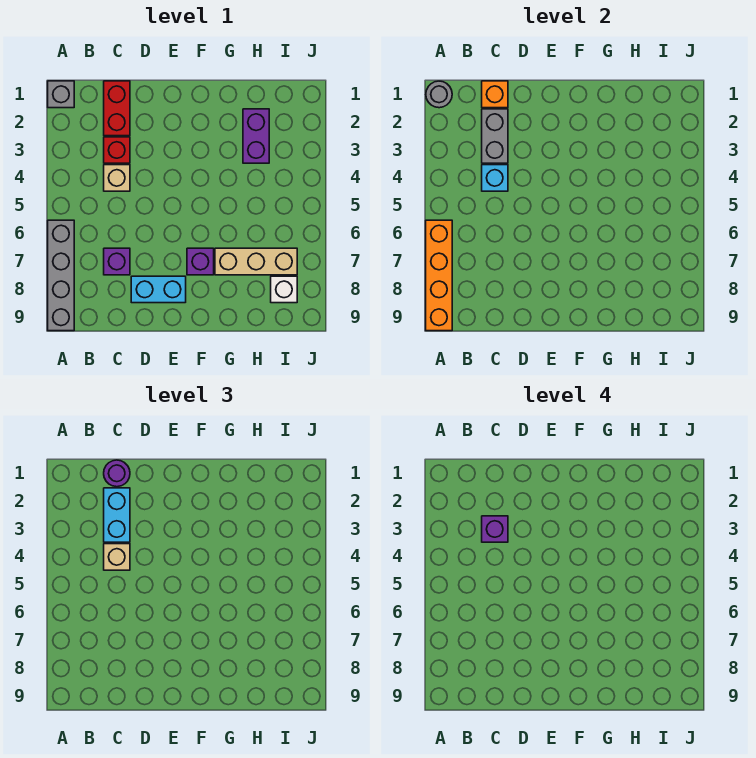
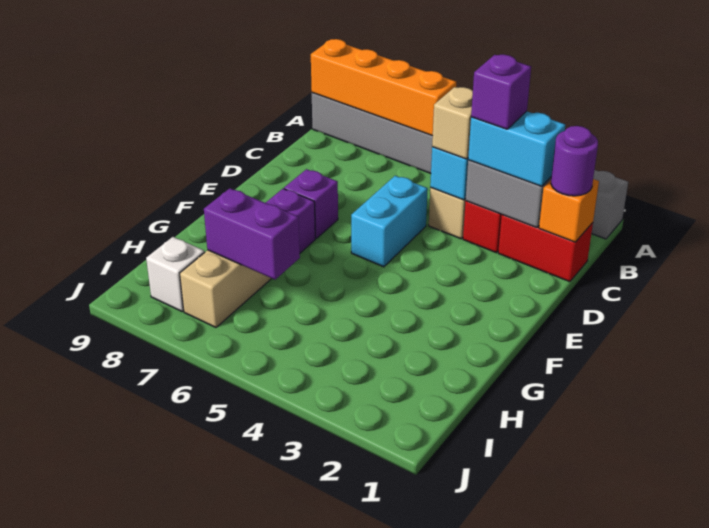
grey 1x1 round brick [426,81,452,108] -> none
purple 1x1 brick [104,248,130,275] -> purple 1x1 brick moved to [284,169,338,239]
cyan 1x2 brick [131,276,186,303] -> cyan 1x2 brick moved to [351,176,428,267]
purple 1x2 brick [243,109,269,163] -> purple 1x2 brick moved to [204,188,300,280]

